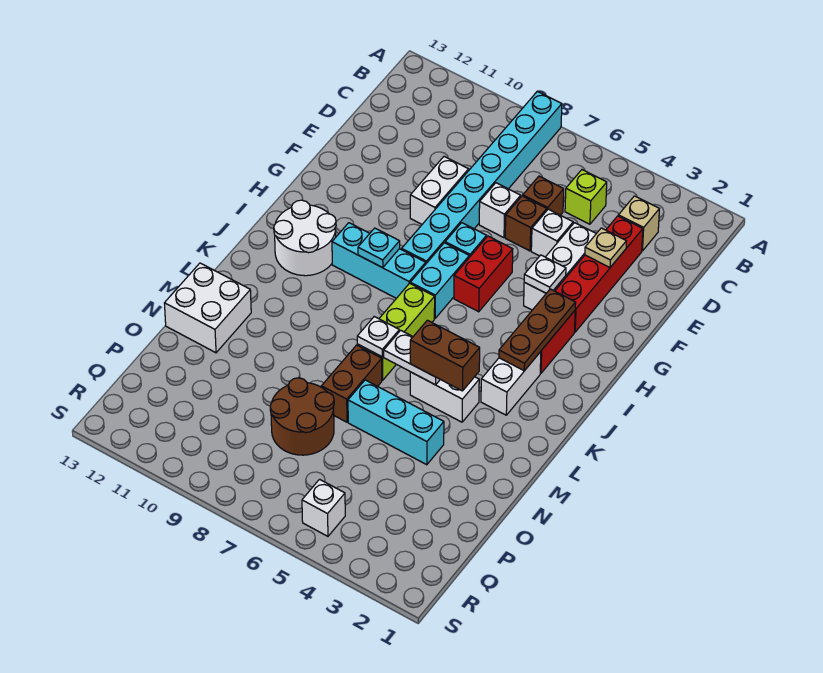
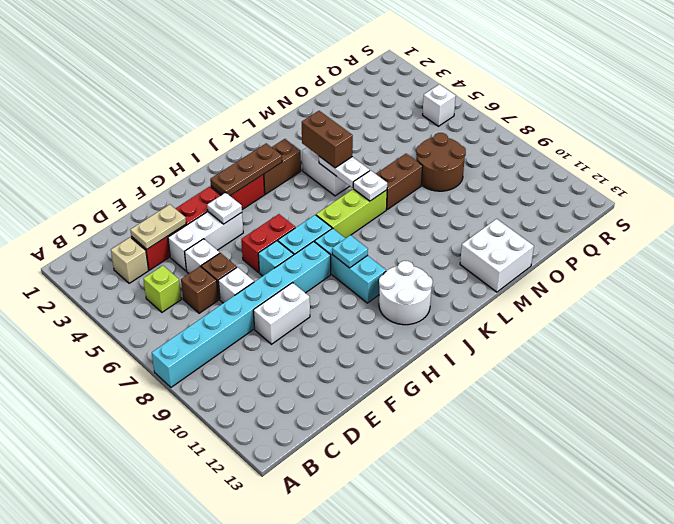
tan 1x1 plate [585,228,626,267] -> tan 1x2 plate [130,205,186,249]
white 1x2 brick [481,352,541,415] -> brown 1x2 brick [264,139,301,194]
cyan 1x3 brick [348,380,444,465] -> none

